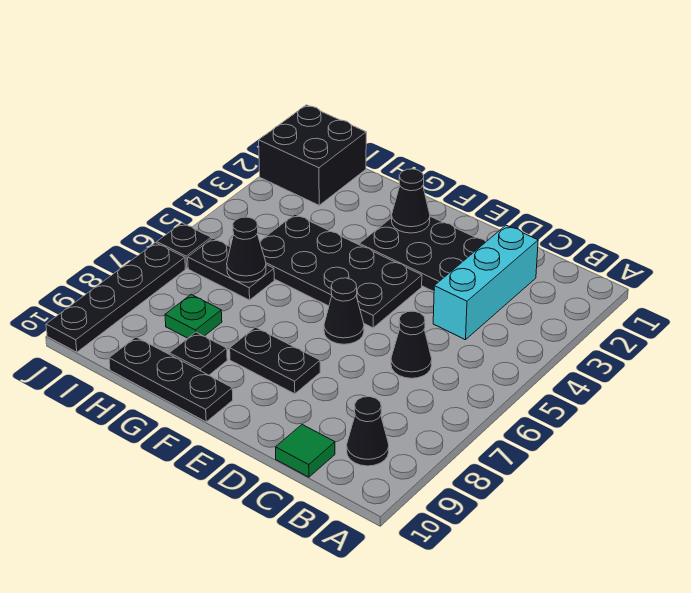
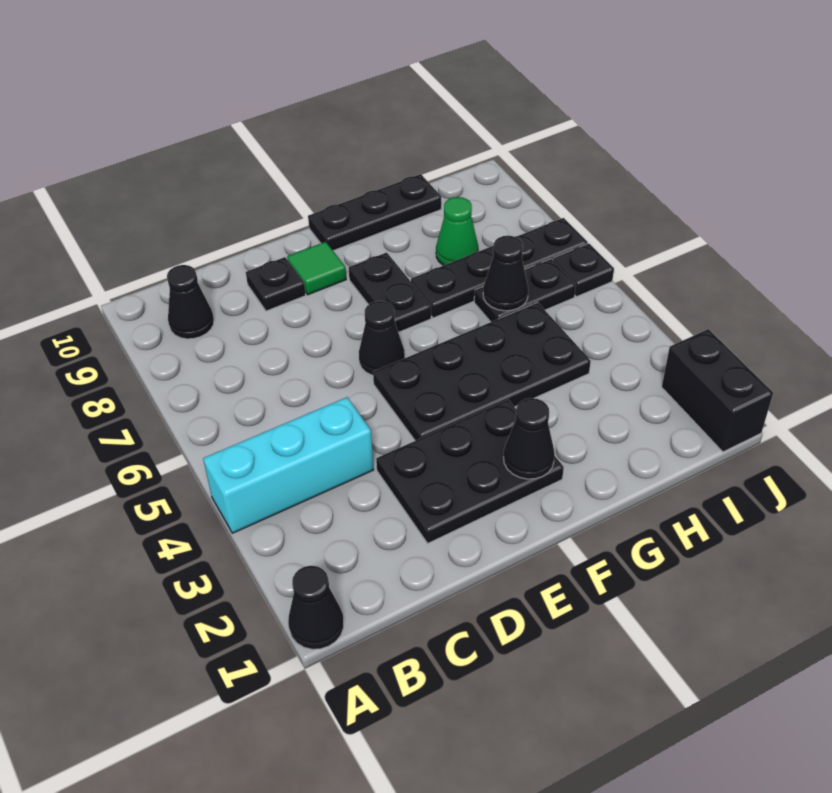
cyan 1x3 brick [433,225,538,340] -> cyan 1x3 brick turned to [203,397,374,533]
black 1x1 cone [391,311,432,378] -> black 1x1 cone moved to [288,566,344,649]
green 1x1 tile [276,425,335,477] -> green 1x1 tile moved to [287,242,346,295]
black 1x2 plate [230,327,320,394] -> black 1x2 plate turned to [349,252,431,332]
black 1x1 plate [170,332,227,375] -> black 1x1 plate moved to [246,257,306,311]
green 1x1 plate [165,295,222,338] -> green 1x1 cone [436,197,479,265]
black 2x2 brick [259,105,366,205] -> black 1x2 brick [662,329,773,452]
black 1x4 plate [46,243,185,352] -> black 1x4 plate turned to [411,218,588,318]

